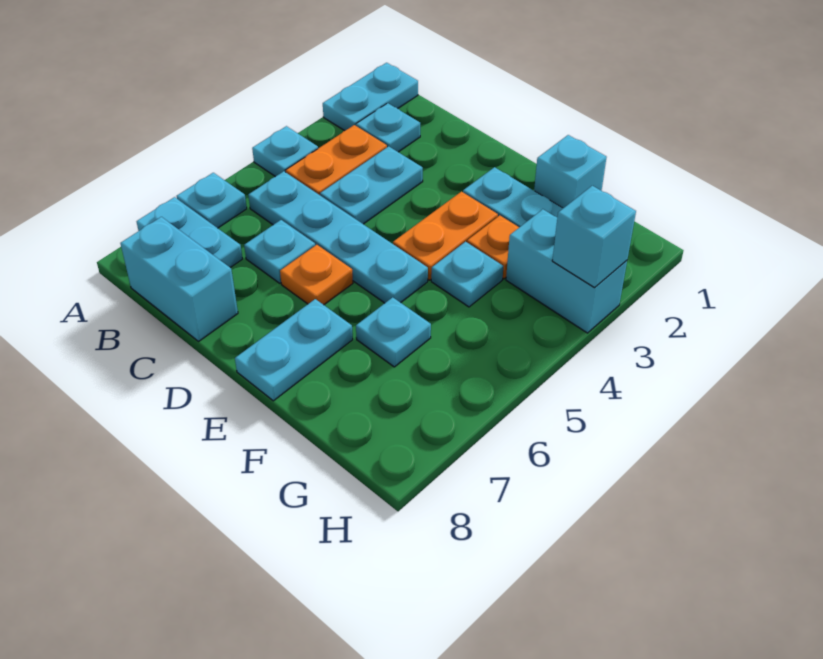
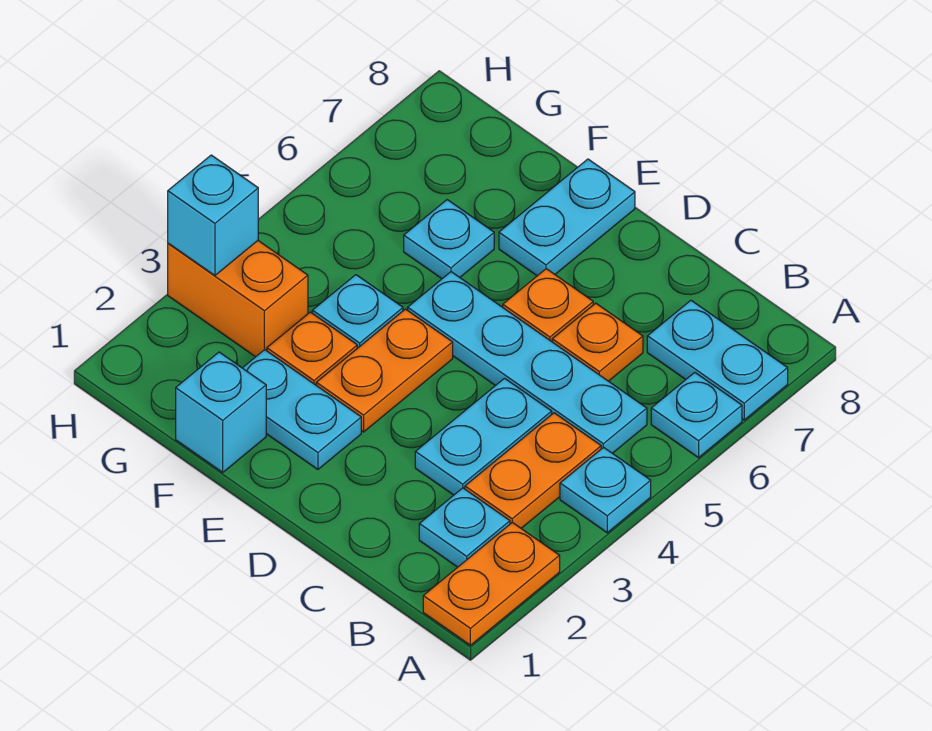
cyan 1x2 plate [323,63,418,131] -> orange 1x2 plate [423,522,560,645]
cyan 1x2 brick [120,217,238,341] -> none
cyan 1x1 plate [244,220,315,283] -> orange 1x1 plate [552,303,643,381]
cyan 1x2 brick [506,209,627,333] -> orange 1x2 brick [168,241,308,357]

